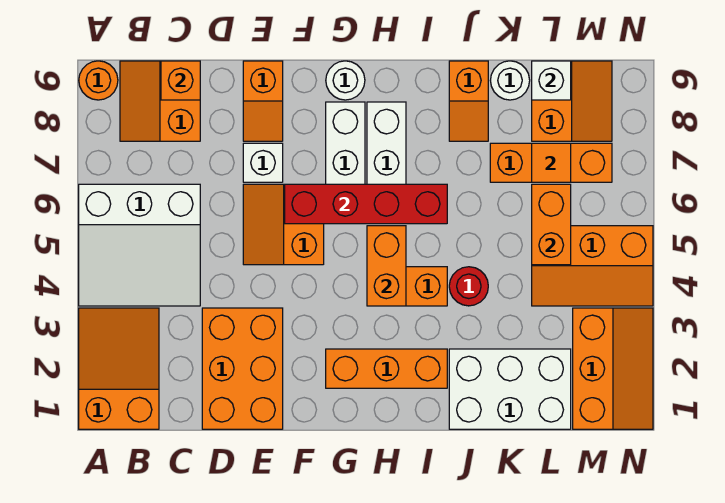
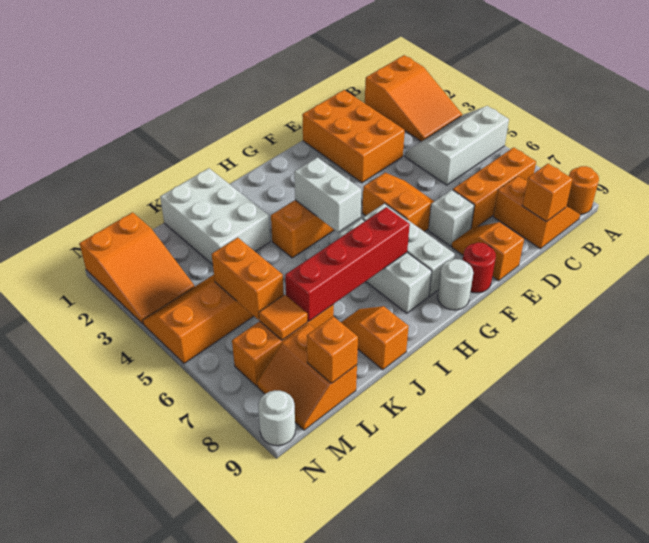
white 3x3 slope [79,184,200,306] -> white 2x3 slope [405,106,509,185]
red 1x4 brick [285,184,447,224] -> red 1x4 brick moved to [285,207,410,321]
orange 1x3 brick [326,349,447,388] -> orange 1x3 brick moved to [453,147,536,228]
orange 1x2 brick [367,226,406,306] -> white 1x2 brick [294,157,361,232]
white 2x3 brick [449,349,571,429] -> white 2x3 brick turned to [160,168,270,265]
red 1x1 round brick [449,267,488,306] -> red 1x1 round brick moved to [463,242,496,293]
white 1x1 round brick [490,61,530,100] -> white 1x1 round brick moved to [258,391,295,446]
white 1x1 brick [532,61,571,100] -> orange 1x1 brick [307,316,358,384]
orange 2x3 slope [573,308,653,429] -> orange 2x3 slope turned to [79,212,195,324]

